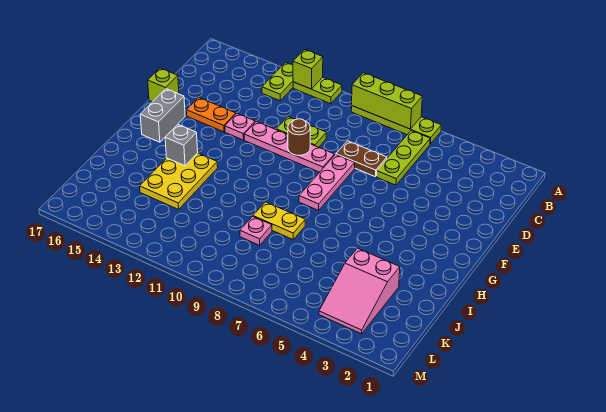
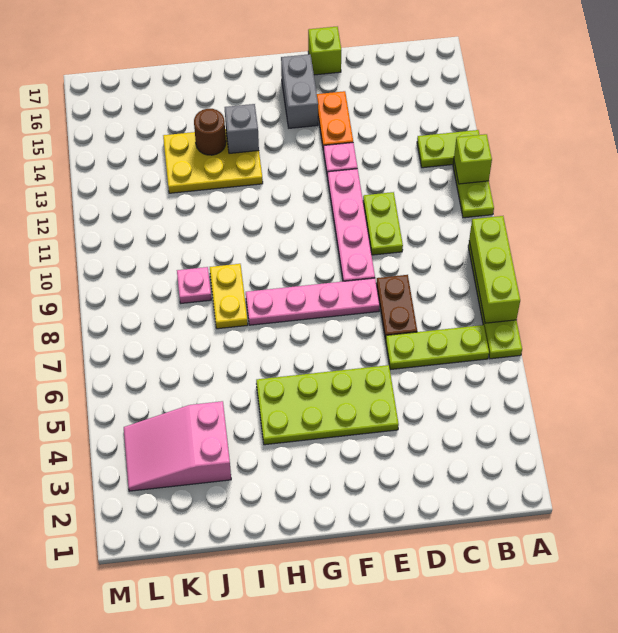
none -> lime 2x4 plate [256,365,399,445]
pink 1x3 plate [299,155,355,210] -> pink 1x4 plate [246,278,380,325]
brown 1x1 round brick [288,119,310,155] -> brown 1x1 round brick moved to [194,109,226,155]
grey 1x2 brick [140,89,185,142] -> grey 1x2 brick turned to [281,54,318,128]

